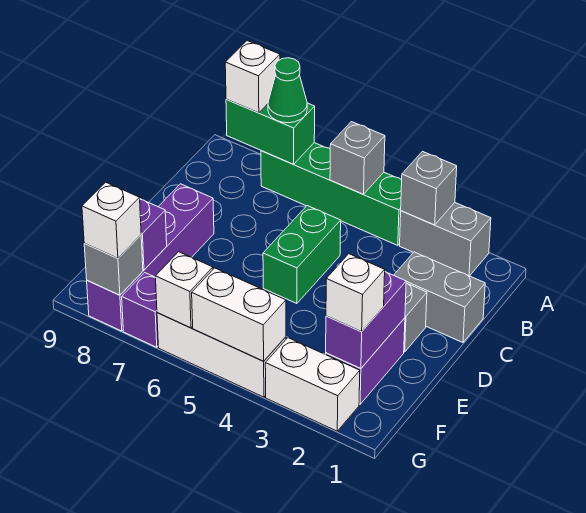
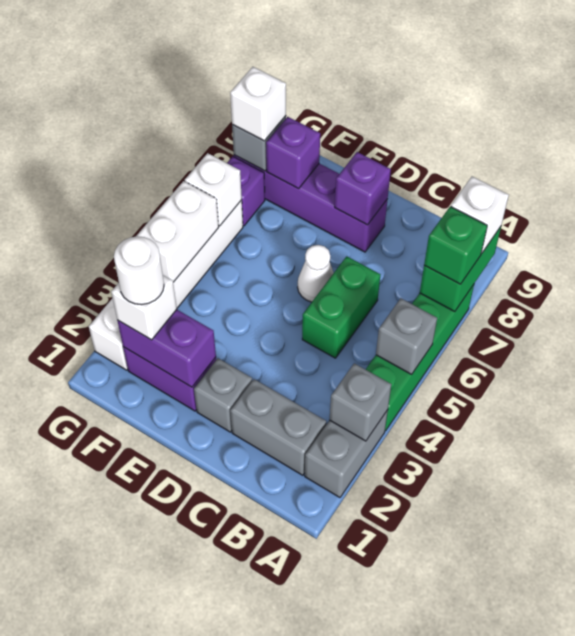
green 1x1 cone [268,58,307,123] -> green 1x1 brick [424,206,487,284]
grey 1x2 brick [394,252,485,343] -> grey 1x2 brick turned to [230,379,326,475]
green 1x2 brick [263,206,341,304] -> green 1x2 brick turned to [302,256,380,358]
none -> white 1x1 cone [298,245,333,302]
none -> purple 1x1 brick [335,152,391,225]
none -> white 1x1 round brick [114,236,164,305]

